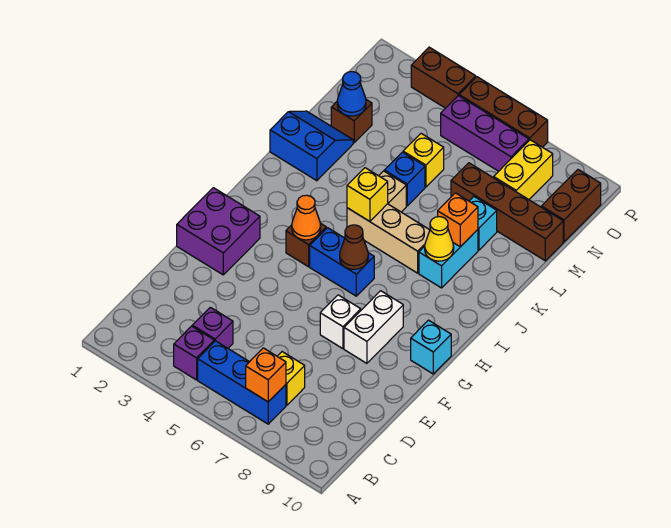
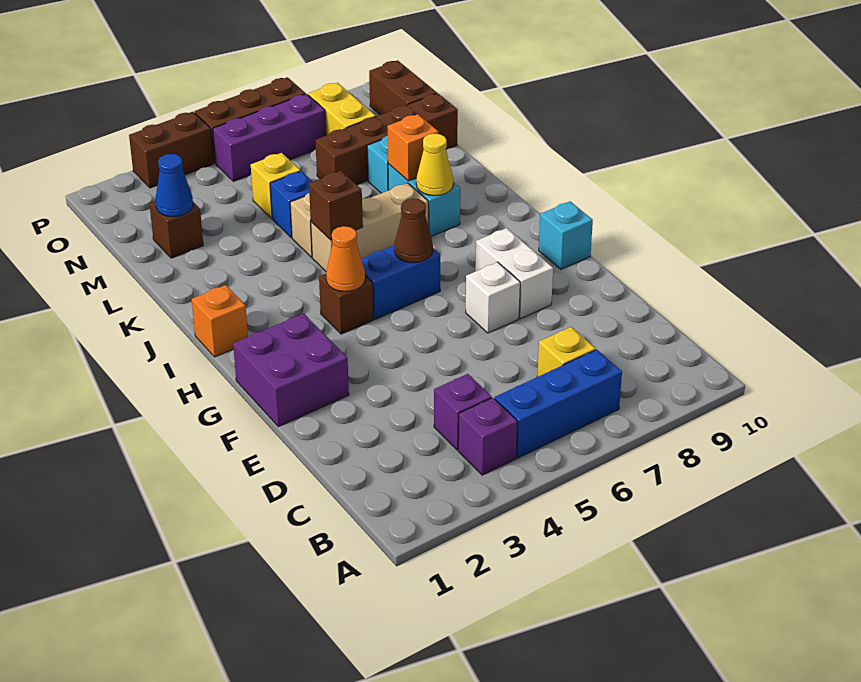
orange 1x1 brick [246,348,286,402] -> orange 1x1 brick moved to [192,285,248,357]
yellow 1x1 brick [347,168,388,221] -> brown 1x1 brick [309,171,363,240]
blue 2x2 slope [270,111,353,181] -> none

